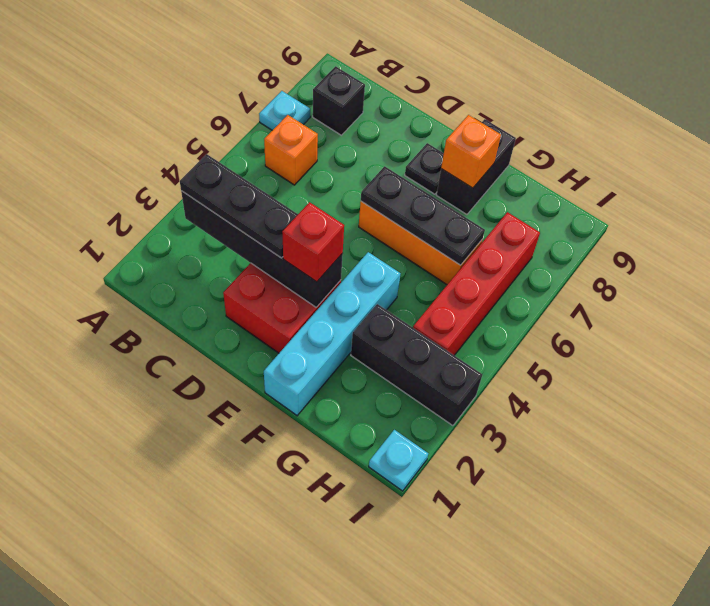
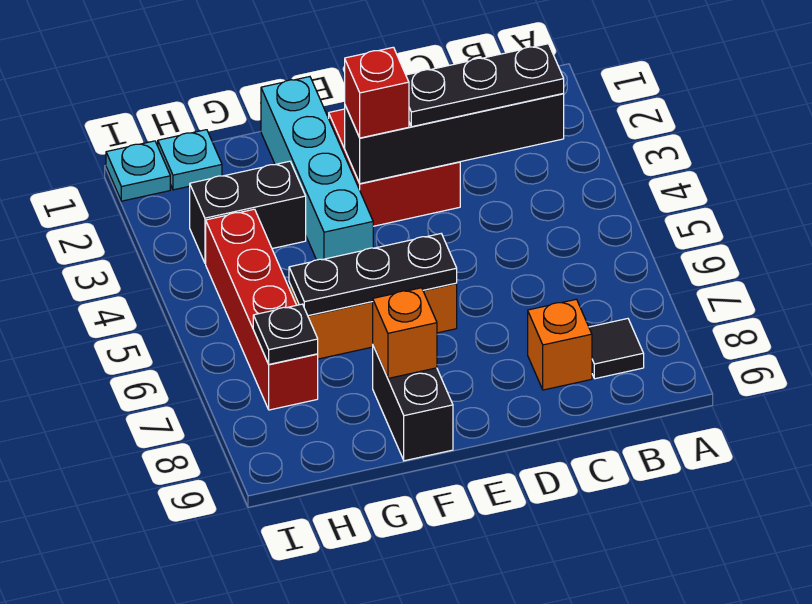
cyan 1x1 plate [259,91,310,130] -> cyan 1x1 plate moved to [158,130,222,190]
orange 1x1 brick [264,115,318,185] -> orange 1x1 brick moved to [528,299,592,390]
black 1x1 brick [313,66,365,135] -> black 1x1 tile [589,319,644,379]
black 1x1 plate [405,143,444,194] -> black 1x1 plate moved to [253,304,318,364]
black 1x3 brick [351,304,483,426] -> black 1x2 brick [190,161,306,263]

